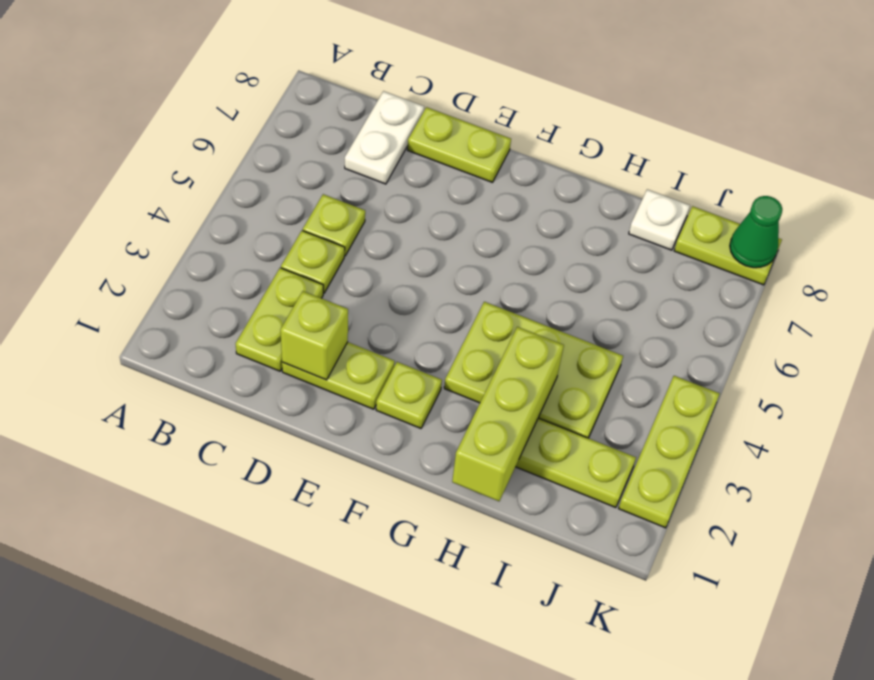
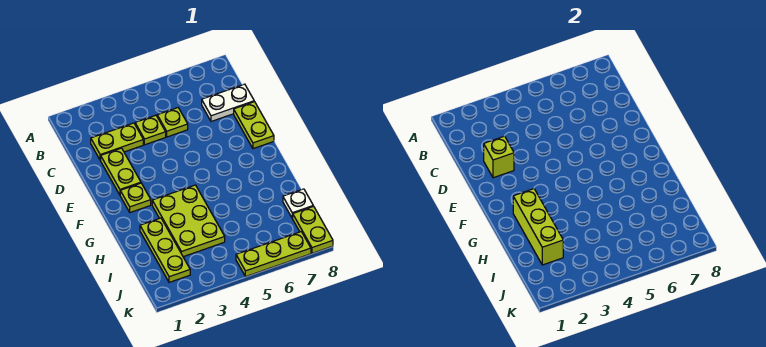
lime 1x3 brick [452,327,564,501] -> lime 1x3 brick turned to [513,189,563,265]
lime 1x3 plate [619,376,720,528] -> lime 1x3 plate moved to [236,232,311,277]
green 1x1 cone [730,196,782,268] -> none

